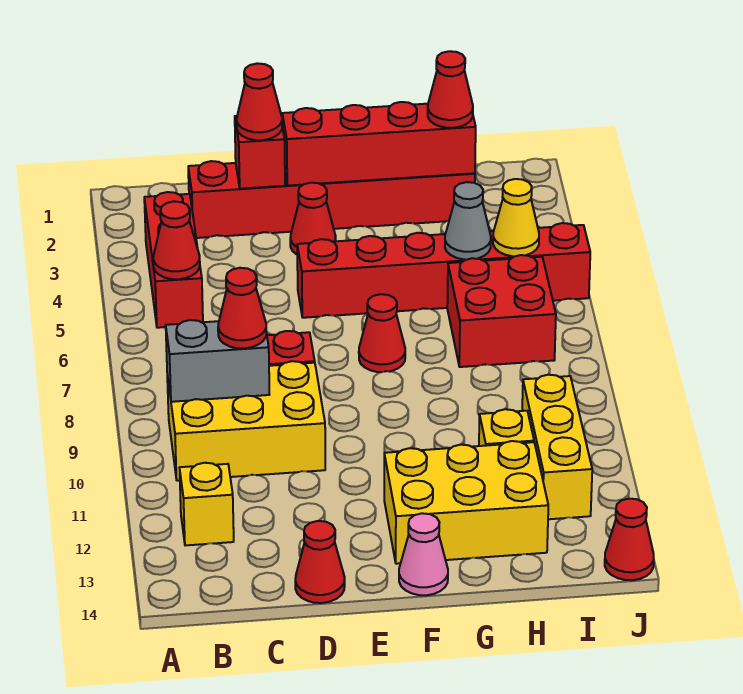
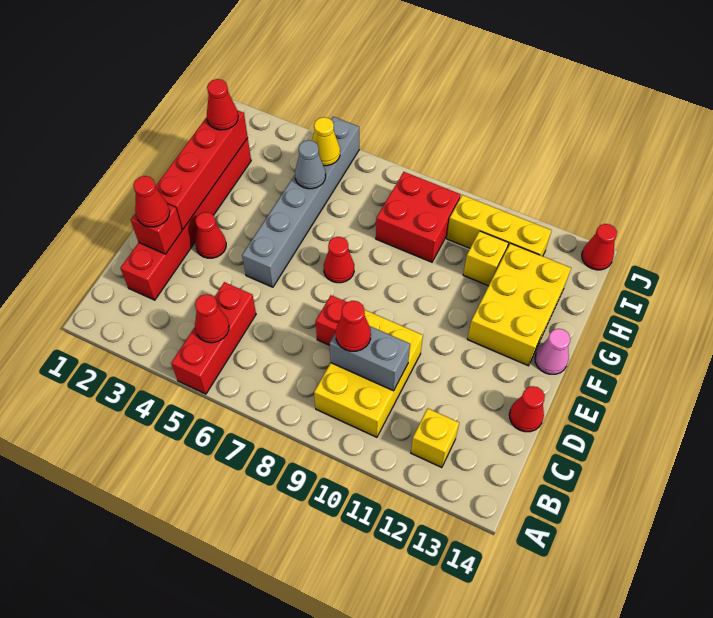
red 1x3 brick [144,192,203,328] -> red 1x3 brick turned to [171,282,256,394]
grey 1x2 brick [166,320,270,402] -> grey 1x2 brick turned to [330,326,410,391]
red 1x6 brick [297,223,590,318] -> grey 1x6 brick [242,117,359,287]
red 2x2 brick [447,255,556,367] -> red 2x2 brick moved to [376,172,461,262]

